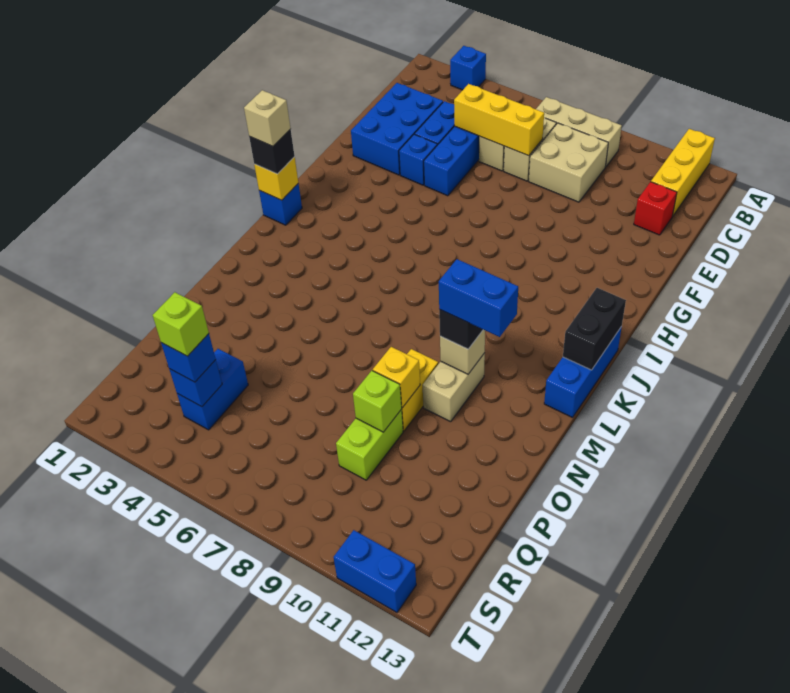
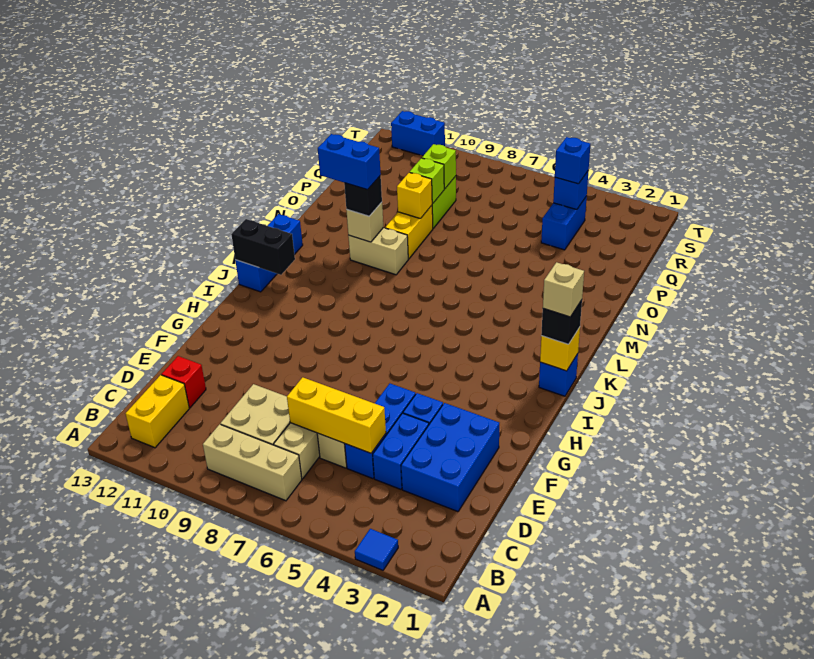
blue 1x1 brick [450,46,486,90] -> blue 1x1 tile [355,529,398,570]
yellow 1x3 brick [651,129,715,215] -> yellow 1x2 brick [125,375,189,448]
black 1x2 brick [563,288,626,370] -> black 1x2 brick turned to [231,219,295,275]
tan 1x2 brick [423,353,485,422] -> tan 1x2 brick turned to [348,228,408,275]
lime 1x1 brick [153,292,209,356] -> lime 1x1 brick moved to [422,144,456,189]

